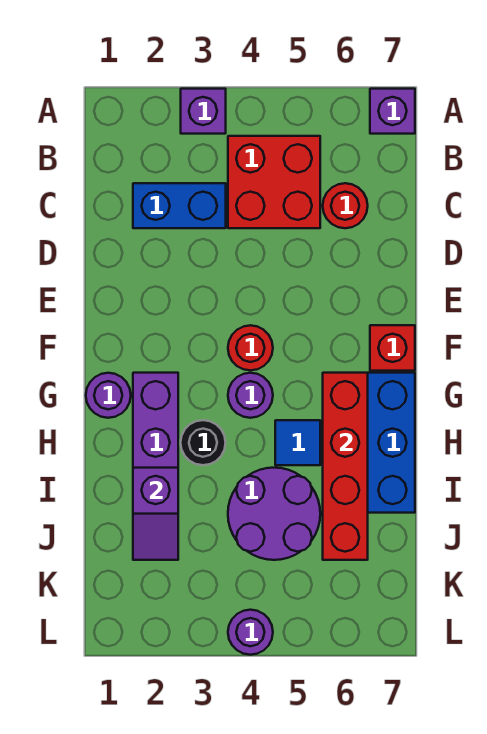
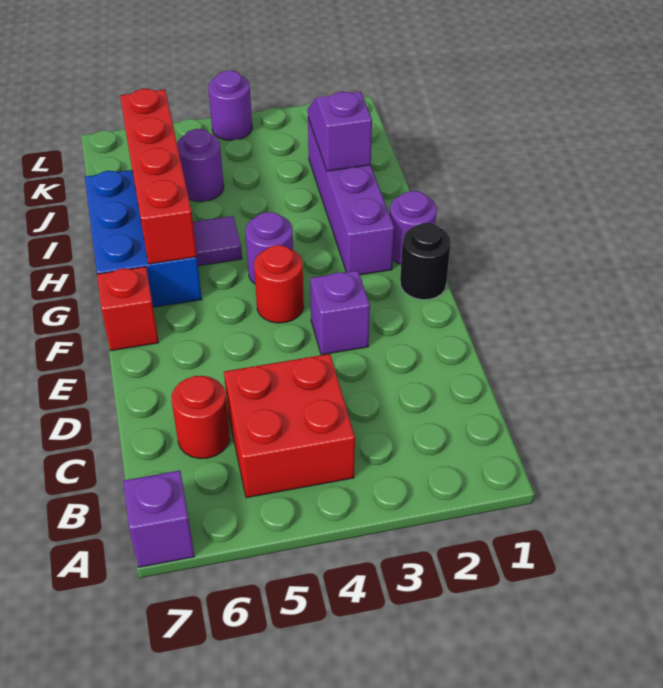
purple 1x1 brick [181,89,226,134] -> purple 1x1 brick moved to [310,270,370,355]
blue 1x2 brick [133,183,226,228] -> none
black 1x1 round brick [181,420,226,465] -> black 1x1 round brick moved to [400,223,451,300]
blue 1x1 tile [275,420,320,465] -> purple 1x1 tile [193,216,242,266]
purple 2x2 round brick [228,468,320,560] -> purple 1x1 round brick [177,129,224,202]

